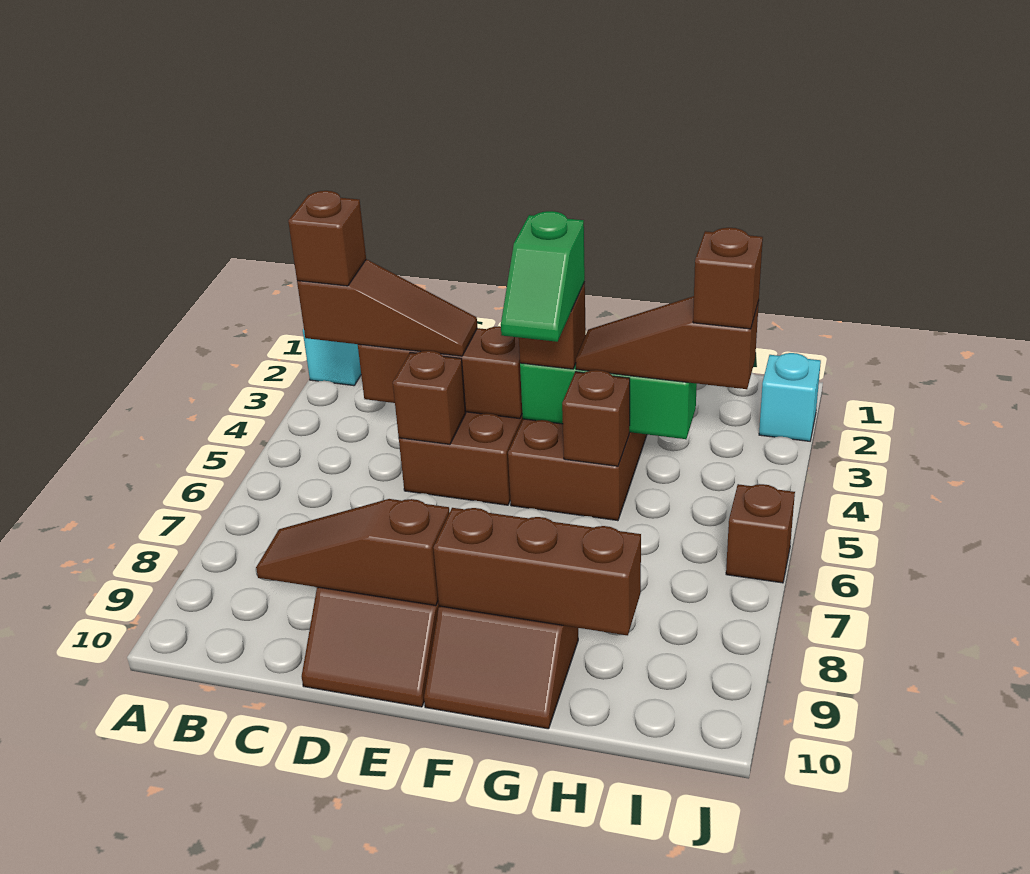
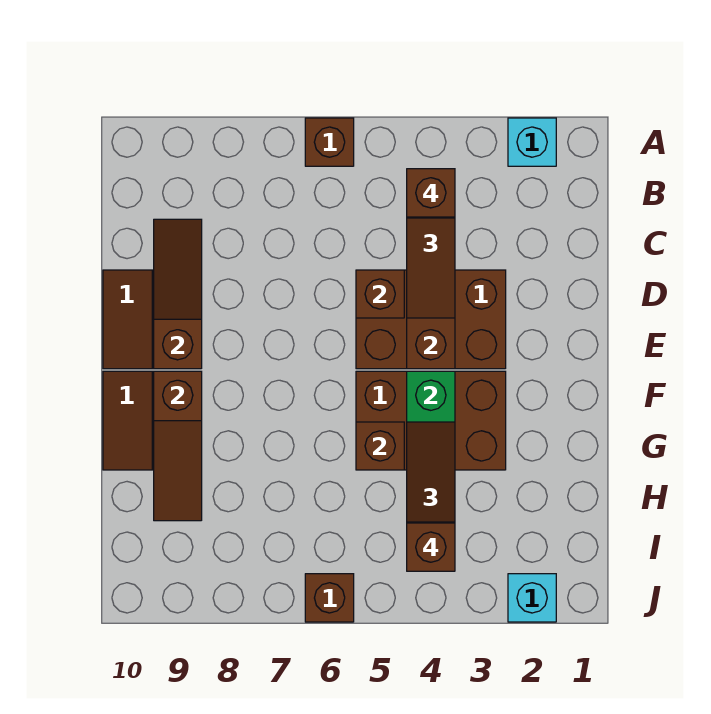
brown 1x1 brick [519,283,586,369] -> brown 1x1 brick moved to [305,118,354,166]
green 1x2 slope [501,211,585,342] -> none
brown 1x3 brick [433,508,641,635] -> brown 1x3 slope [154,371,202,521]

